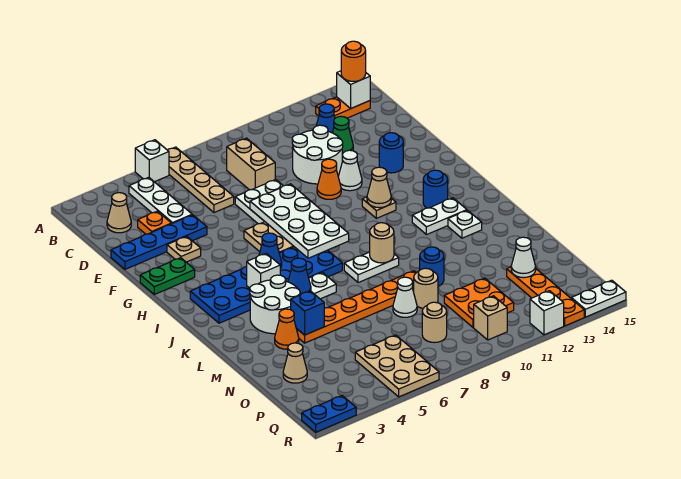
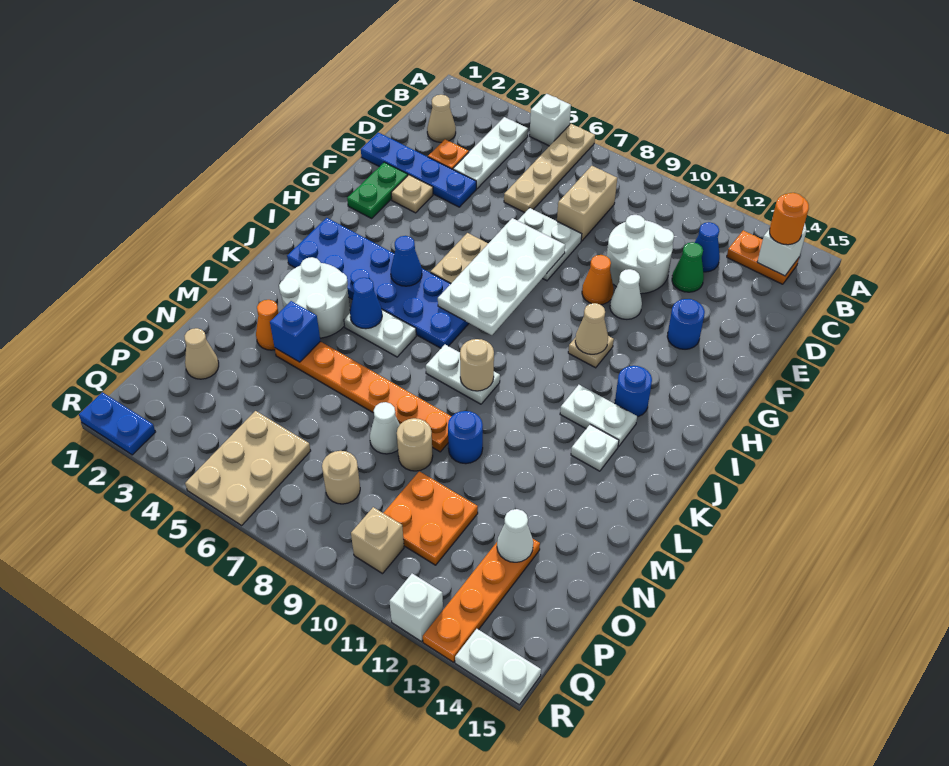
green 1x2 plate [140,258,195,294] -> green 1x2 plate turned to [347,162,408,218]
white 1x1 brick [247,253,280,288] -> none

